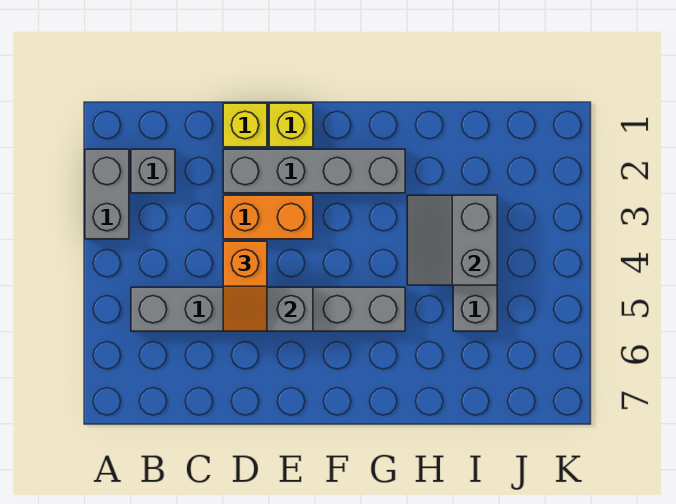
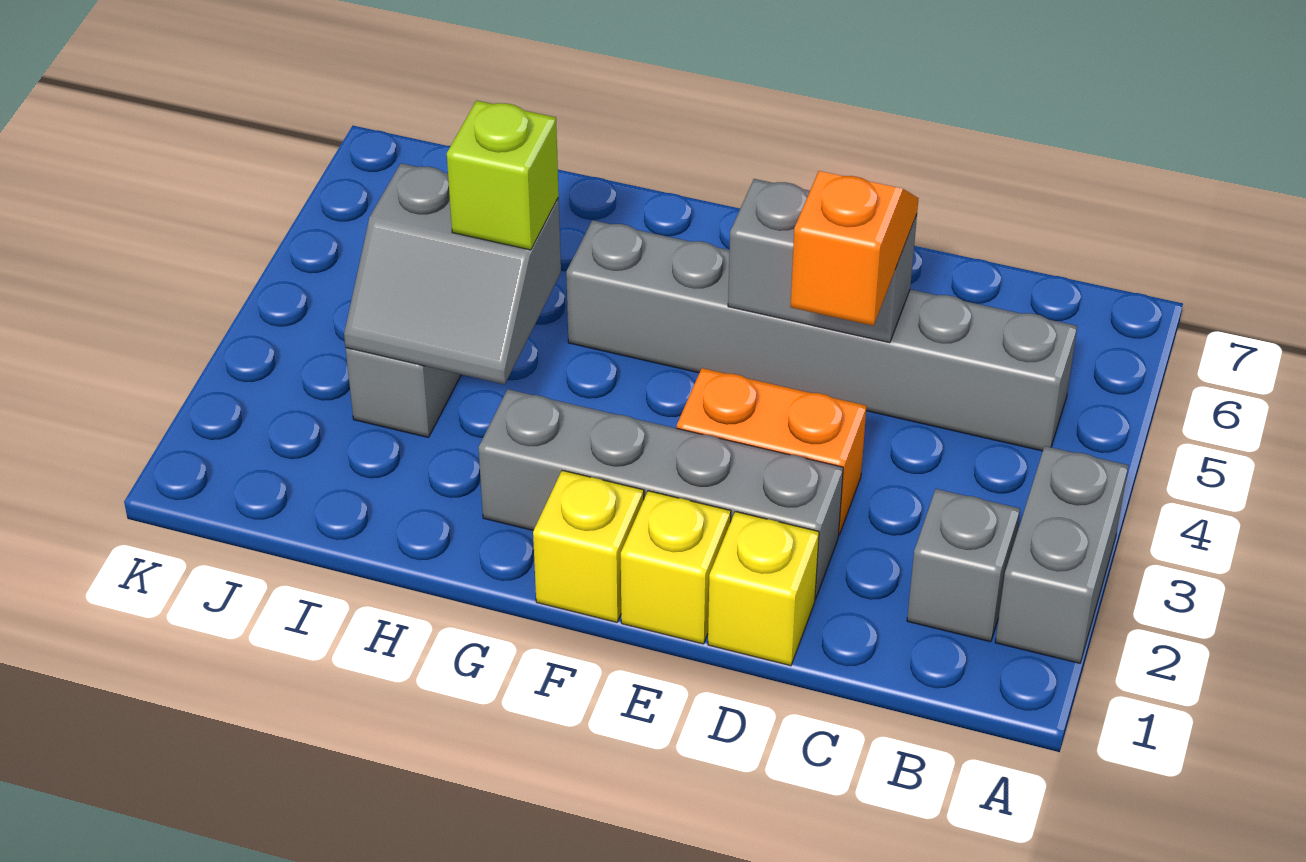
none -> yellow 1x1 brick [533,471,644,622]
grey 2x2 slope [407,195,497,285] -> grey 2x2 slope turned to [344,163,561,385]
none -> lime 1x1 brick [447,101,559,250]

